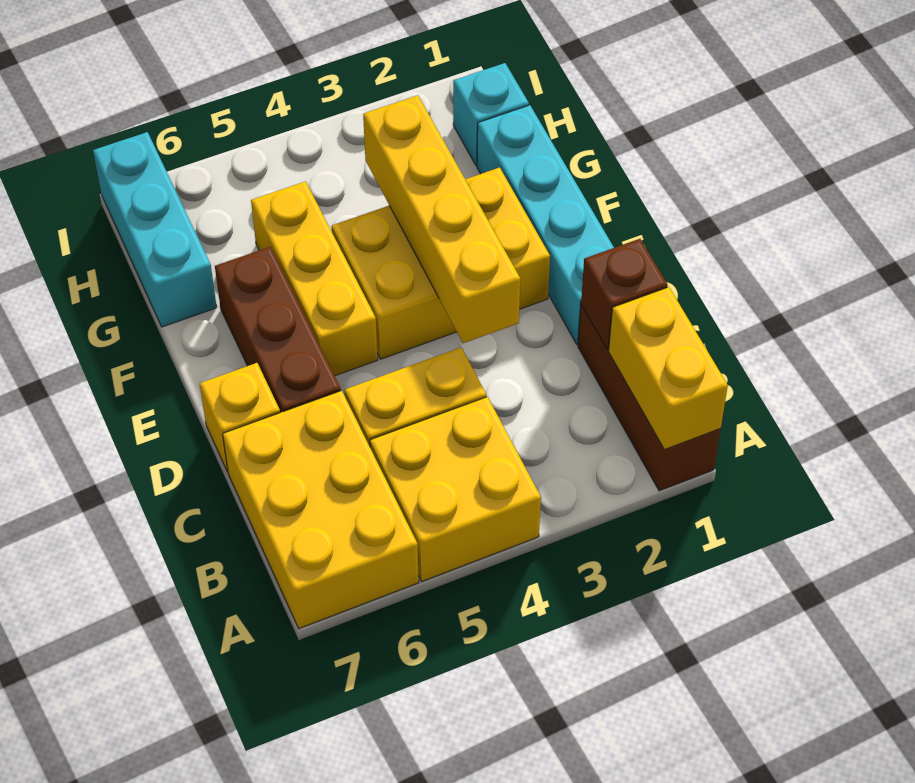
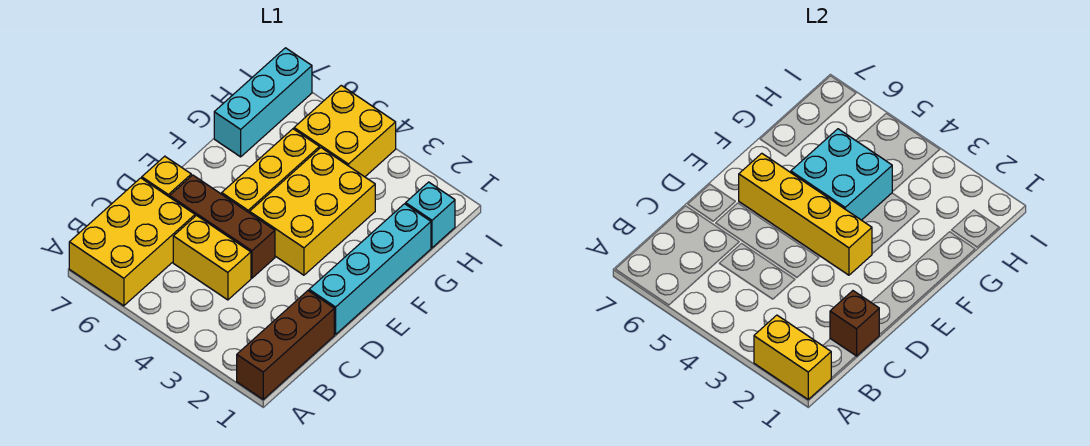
yellow 1x2 brick [609,287,728,450] -> yellow 1x2 brick turned to [754,315,831,399]
yellow 2x2 brick [370,397,541,581] -> yellow 2x2 brick moved to [294,85,396,177]
yellow 1x4 brick [363,95,520,343] -> yellow 1x4 brick turned to [739,153,872,275]
brown 1x3 brick [215,247,341,413] -> brown 1x3 brick turned to [170,175,275,278]
yellow 2x3 brick [332,167,550,359] -> yellow 2x3 brick turned to [250,148,375,275]
none -> cyan 2x2 brick [791,129,892,220]

